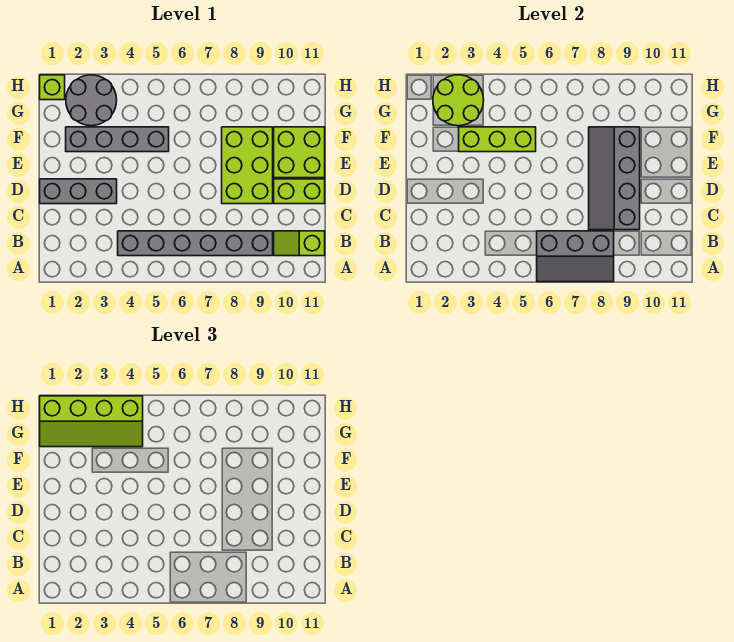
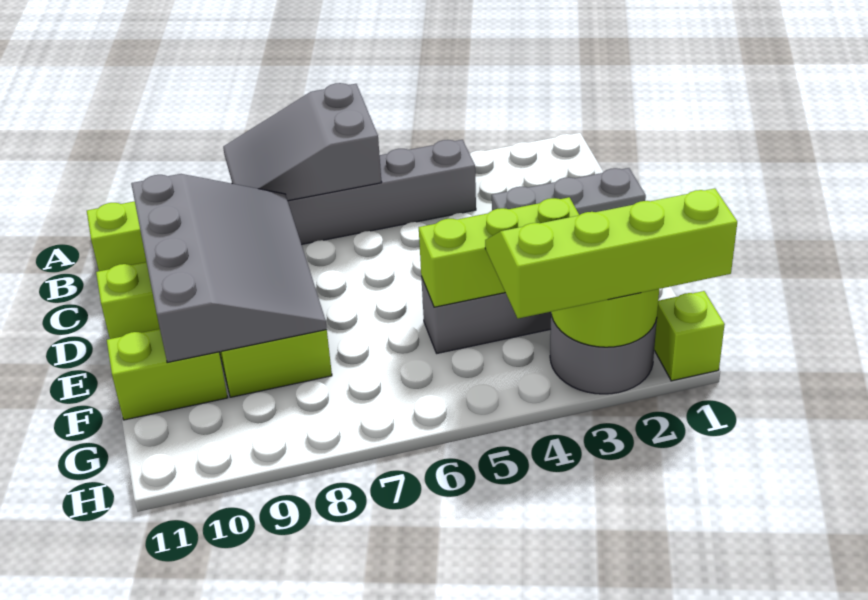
grey 2x3 slope [537,231,614,282] -> grey 2x3 slope turned to [223,83,382,201]
grey 2x4 slope [589,127,640,230] -> grey 3x4 slope [131,174,327,363]
lime 2x2 brick [274,127,325,178] -> lime 1x2 brick [107,329,228,420]

